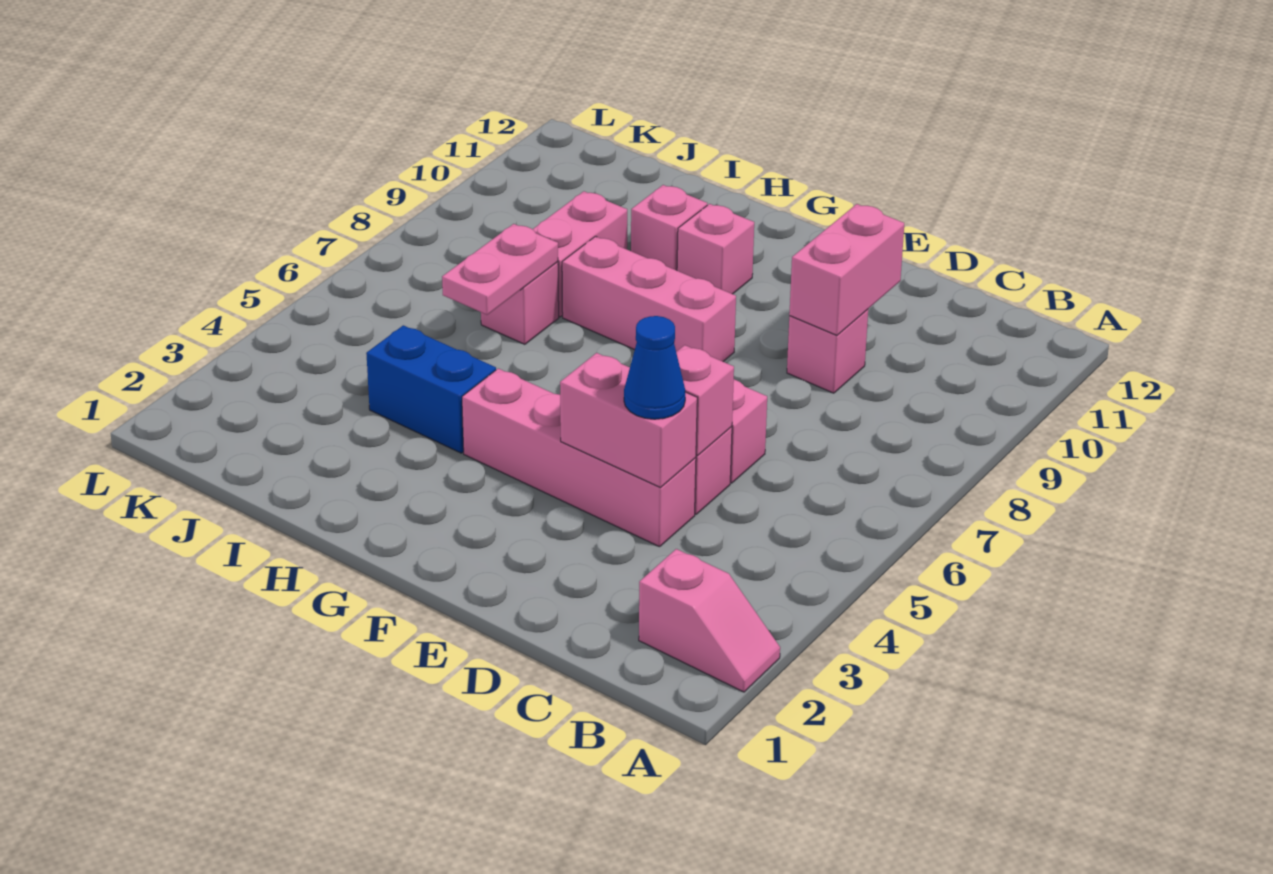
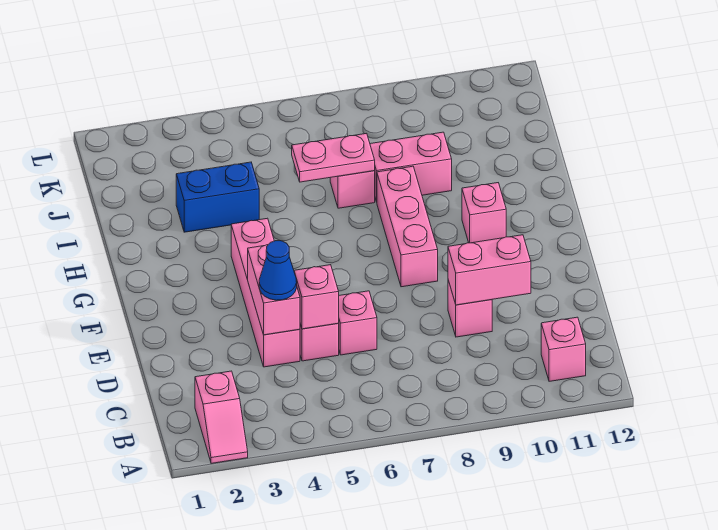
blue 1x2 brick [366,325,496,453] -> blue 1x2 brick turned to [176,162,259,232]
pink 1x1 brick [631,185,707,270] -> pink 1x1 brick moved to [541,317,586,381]

